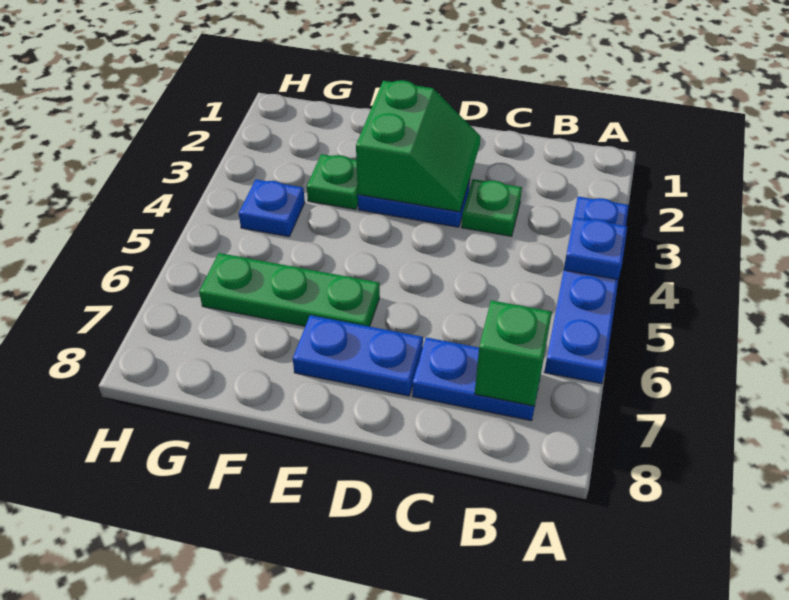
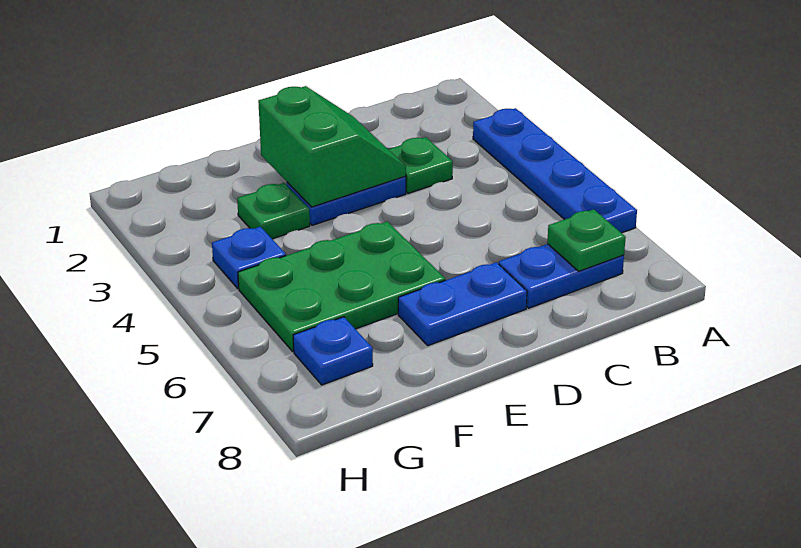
blue 1x1 plate [564,217,627,280] -> blue 1x1 plate moved to [293,317,373,385]
green 1x1 brick [475,300,552,406] -> green 1x1 plate [547,209,626,271]
green 1x3 plate [199,253,380,327] -> green 2x3 plate [238,221,445,351]

